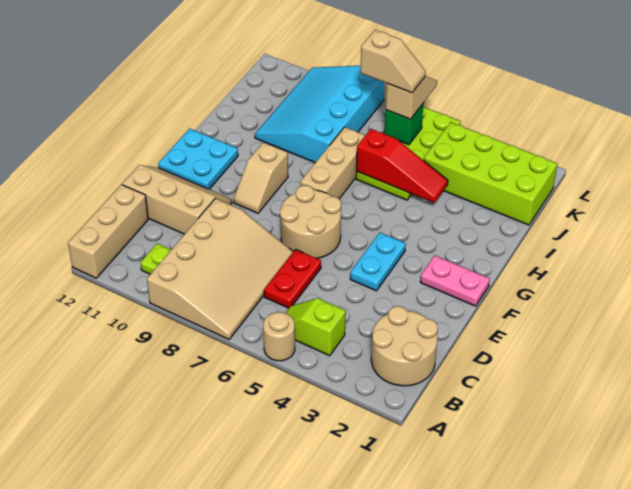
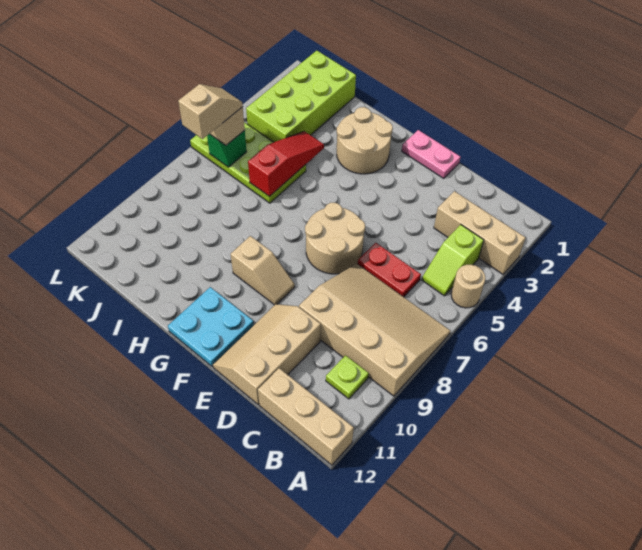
tan 2x2 round brick [371,306,438,386] -> tan 2x2 round brick moved to [337,107,393,174]
cyan 1x2 plate [350,233,406,291] -> none
pink 1x2 plate [420,256,490,306] -> pink 1x2 plate turned to [402,130,461,179]
tan 1x3 brick [300,127,365,199] -> tan 1x3 brick moved to [434,191,526,274]
cyan 3x4 slope [255,66,385,163] -> none

